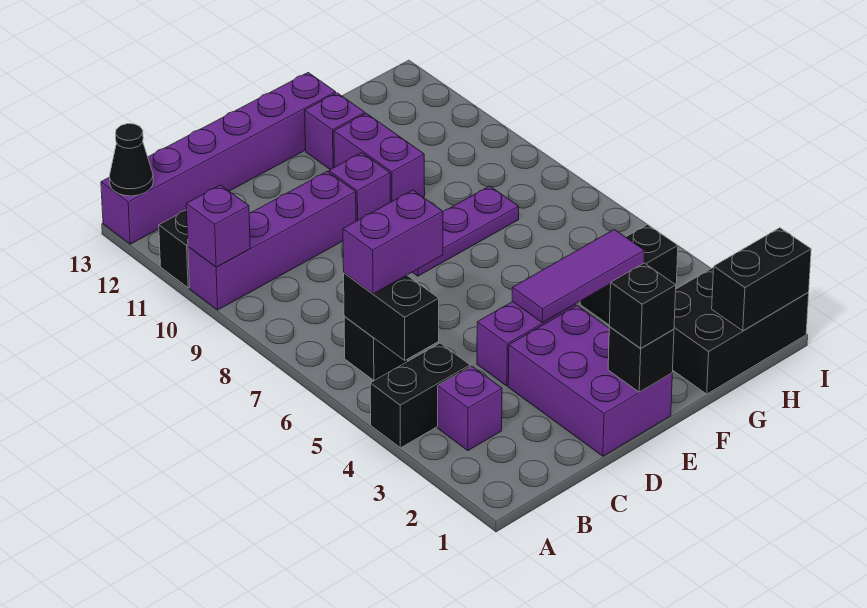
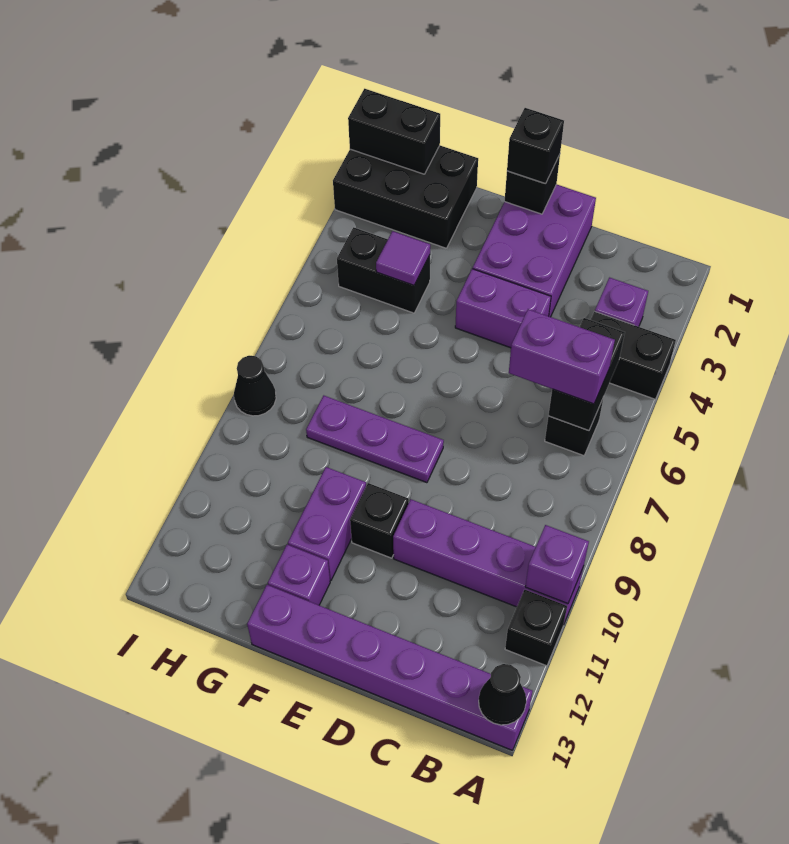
purple 1x3 tile [512,230,645,323] -> purple 1x1 tile [376,231,430,285]
purple 1x1 brick [329,153,390,221] -> black 1x1 brick [350,483,409,558]
none -> black 1x1 cone [234,356,276,416]

